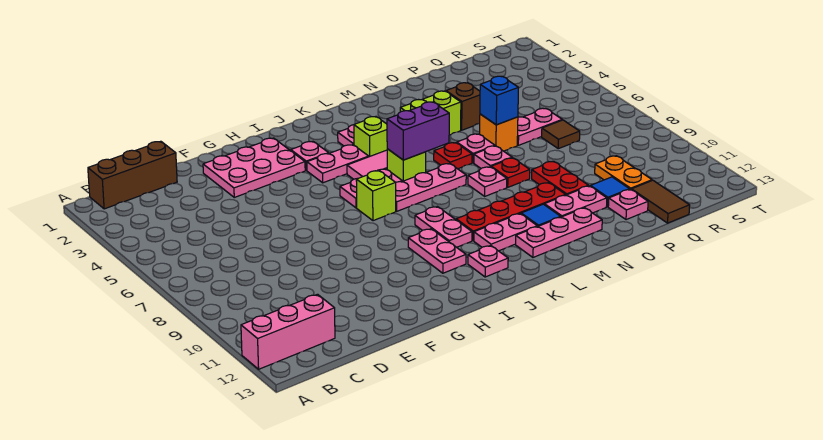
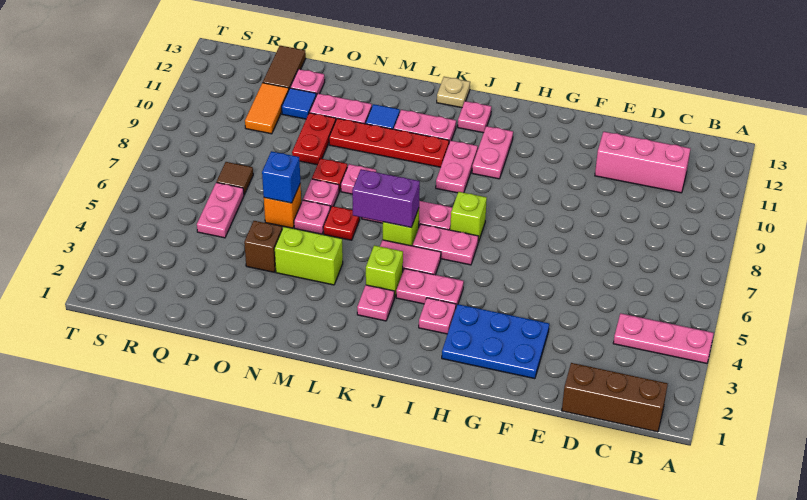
pink 1x3 brick [241,294,335,369] -> pink 1x3 brick moved to [595,132,690,193]
pink 2x3 plate [203,138,305,197] -> blue 2x3 plate [442,304,549,379]
none -> tan 1x1 plate [437,77,470,108]
pink 1x3 plate [516,208,602,257] -> pink 1x3 plate moved to [613,313,714,363]
pink 1x2 plate [517,108,562,145] -> pink 1x2 plate turned to [197,182,244,238]
orange 1x2 plate [595,156,652,189] -> orange 1x2 tile [245,83,289,134]

